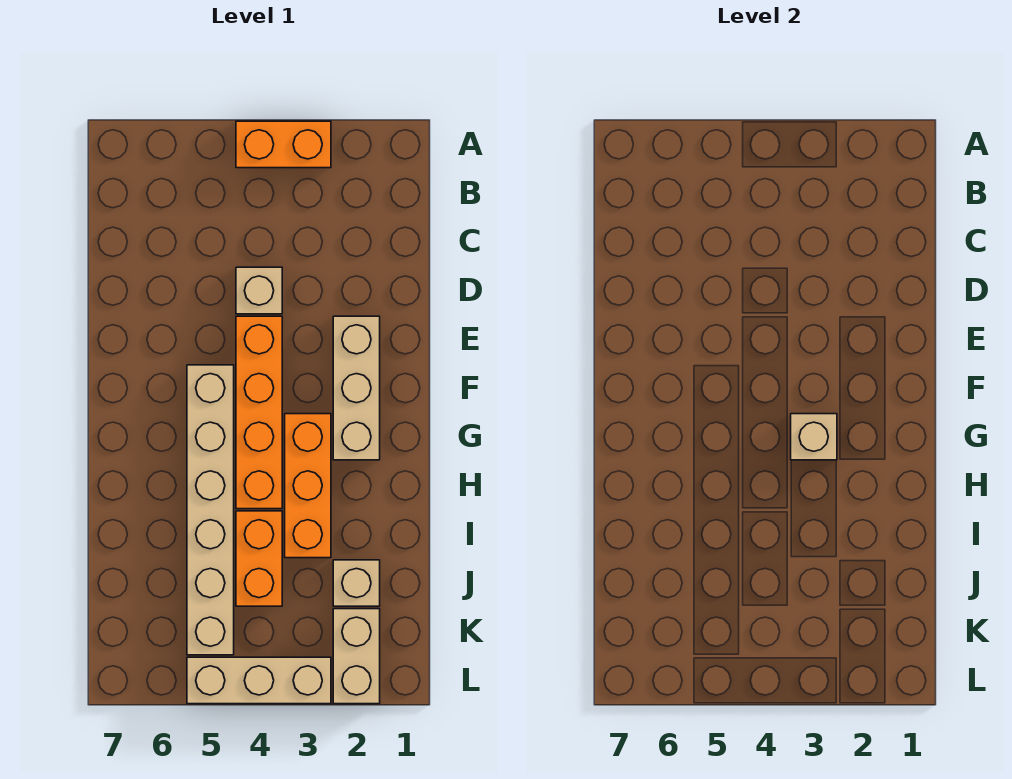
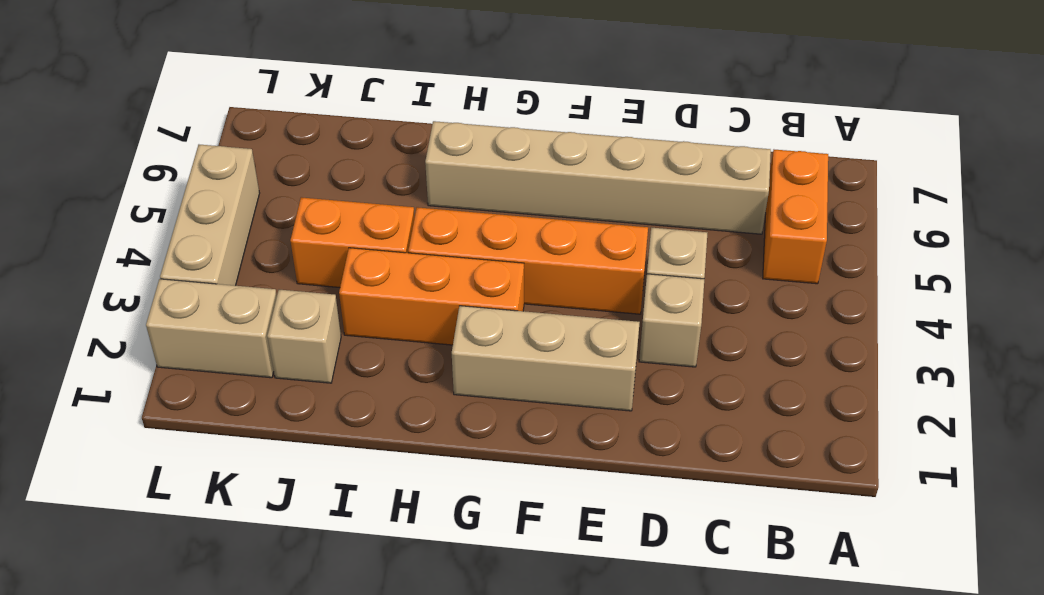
orange 1x2 brick [236,121,331,168] -> orange 1x2 brick moved to [763,150,828,284]
tan 1x6 brick [187,365,234,655] -> tan 1x6 brick moved to [425,121,771,234]
tan 1x1 brick [791,414,837,460] -> tan 1x1 brick moved to [639,274,704,367]

